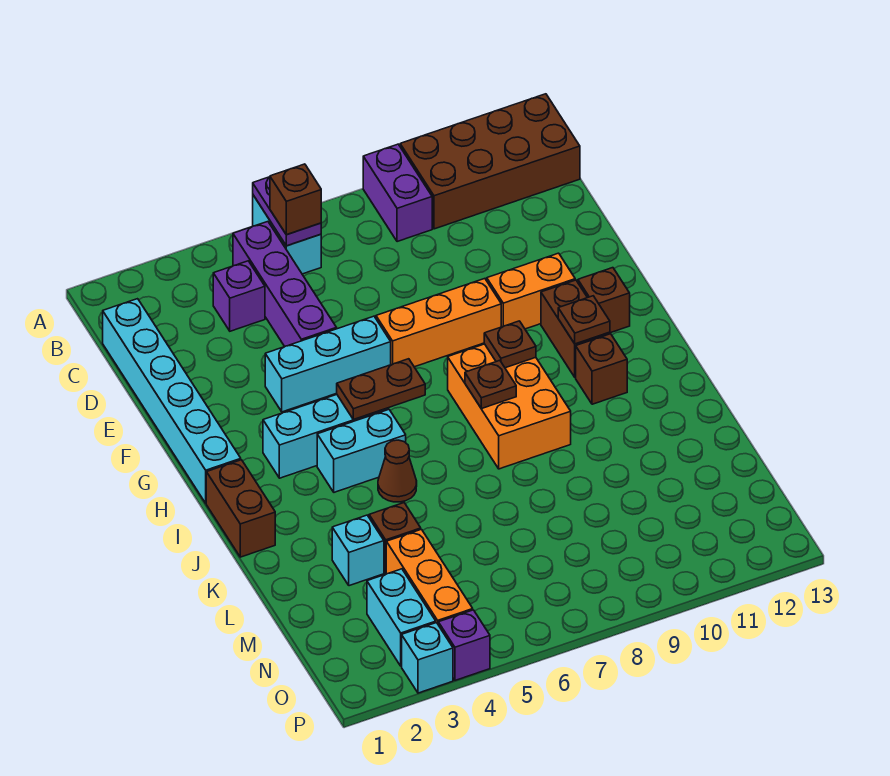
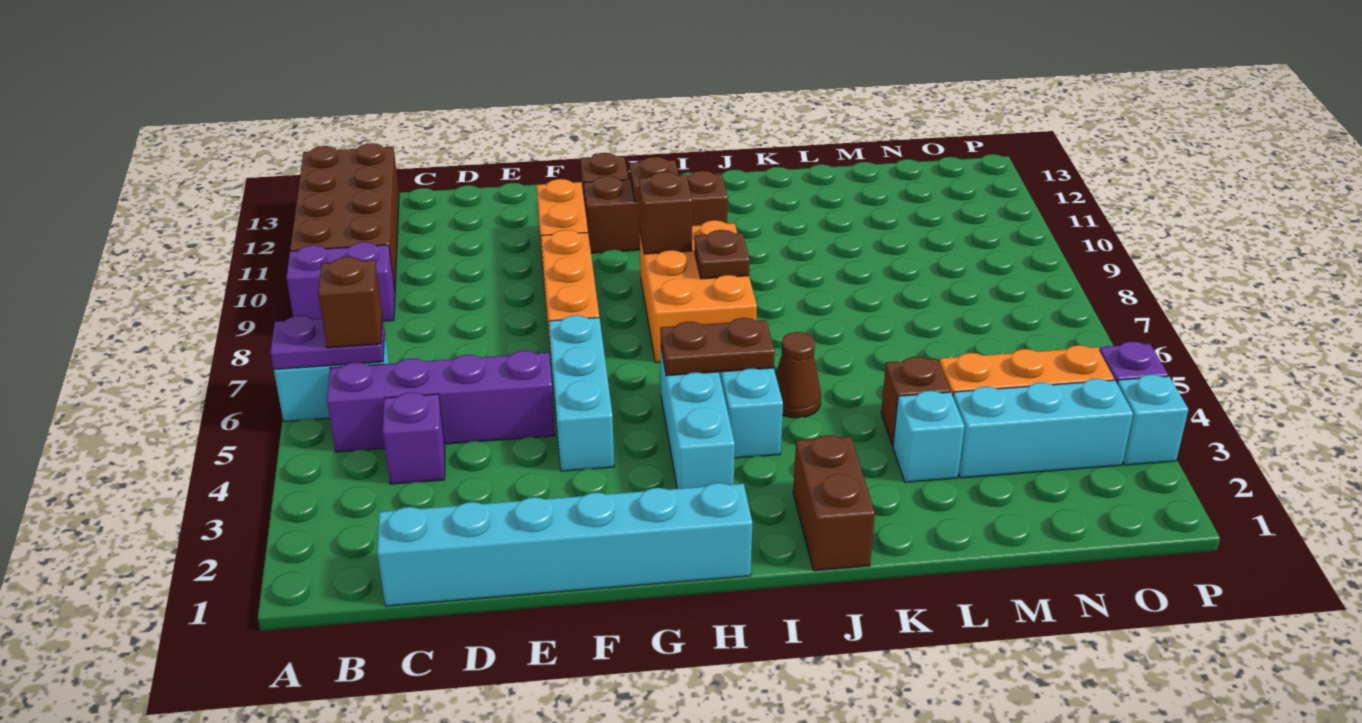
brown 1x2 plate [337,359,425,419] -> brown 1x2 plate turned to [660,318,775,376]
orange 2x3 brick [448,344,571,469] -> orange 2x3 brick turned to [640,220,757,363]
brown 1x1 plate [484,321,536,368] -> brown 1x1 brick [639,172,692,254]
brown 1x2 brick [206,460,275,557] -> brown 1x2 brick turned to [793,435,875,571]
cyan 1x2 brick [367,569,436,666] -> cyan 1x3 brick [953,379,1133,478]

